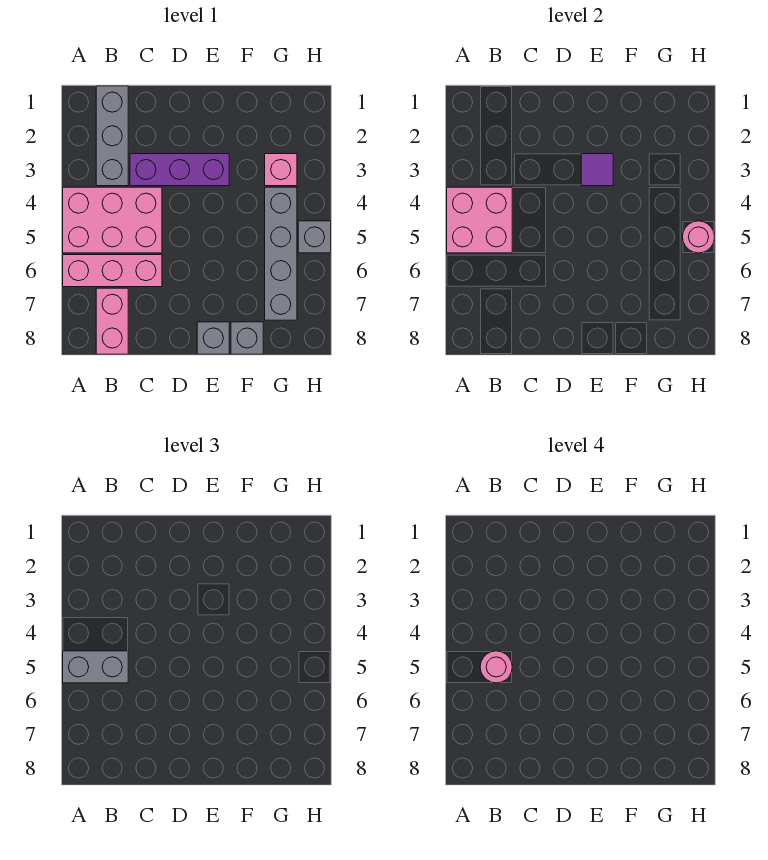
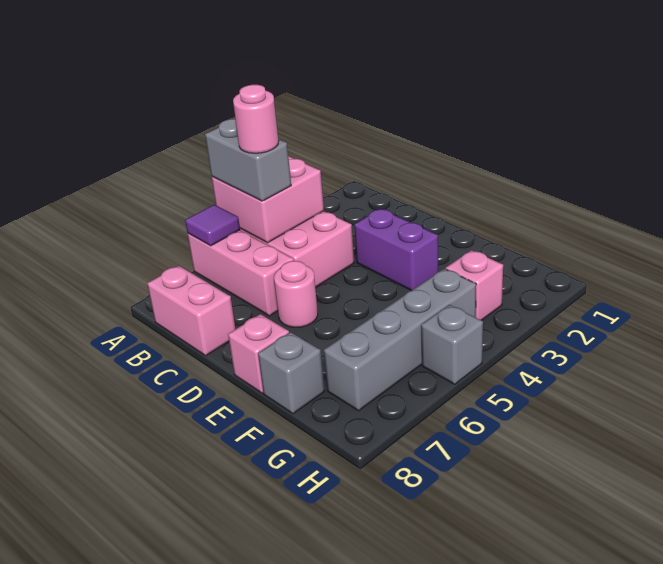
grey 1x3 brick [96,86,128,186] -> none
pink 1x2 brick [96,288,128,354] -> pink 1x2 brick turned to [147,266,235,356]
purple 1x3 brick [130,154,229,186] -> purple 1x2 brick [354,209,438,291]
purple 1x1 tile [581,154,613,186] -> purple 1x1 tile moved to [185,205,240,246]
grey 1x1 brick [197,322,229,354] -> pink 1x1 brick [228,314,289,393]
pink 1x1 round brick [683,221,715,253] -> pink 1x1 round brick moved to [274,261,318,327]

